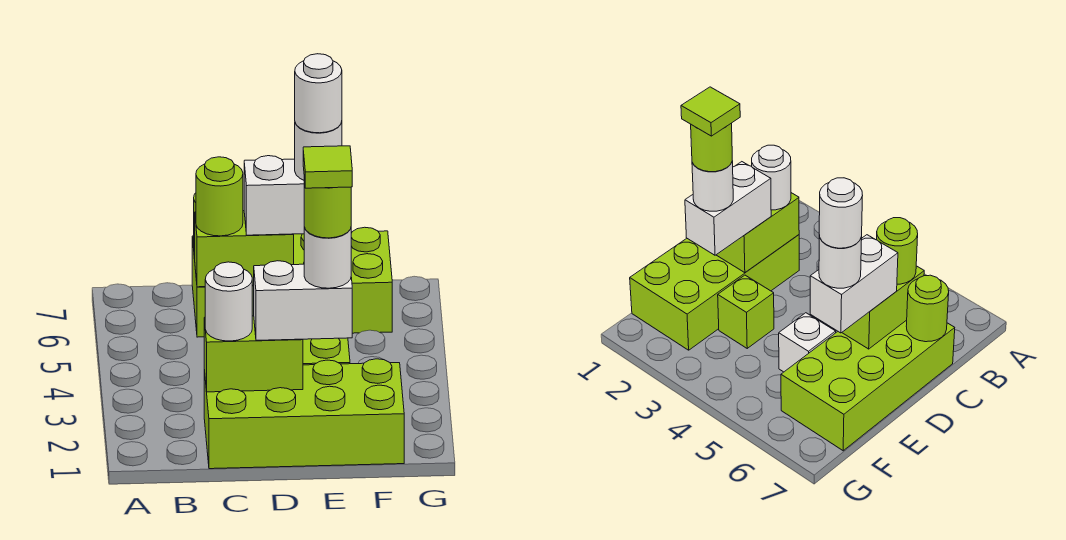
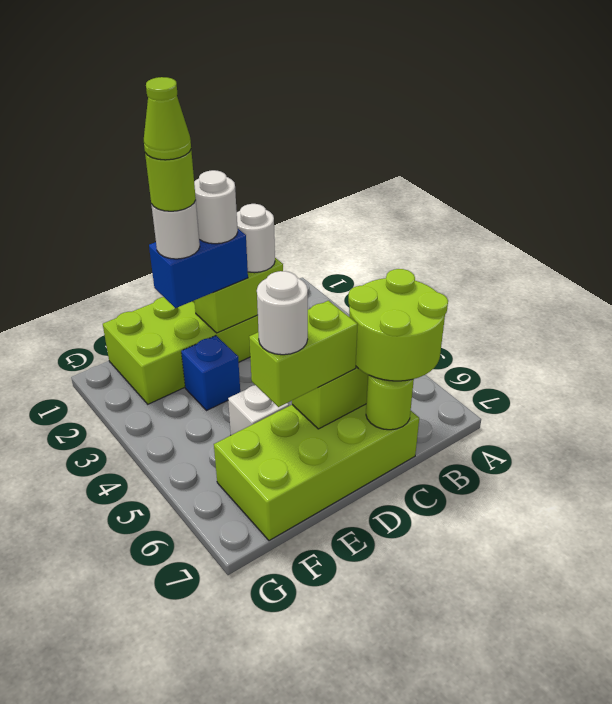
lime 1x1 round brick [196,157,243,236] -> lime 2x2 round brick [348,269,448,381]
white 1x2 brick [254,261,352,340] -> blue 1x2 brick [149,229,248,308]
white 1x2 brick [244,156,304,235] -> lime 1x2 brick [249,301,358,407]
lime 1x1 tile [303,146,352,188] -> lime 1x1 cone [144,77,191,160]
lime 1x1 brick [303,338,350,365] -> blue 1x1 brick [181,336,240,411]
white 1x1 round brick [295,54,342,133] -> white 1x1 round brick moved to [194,170,238,244]

